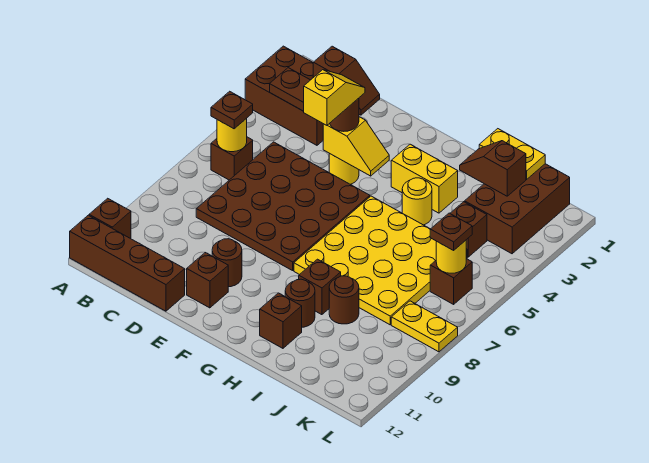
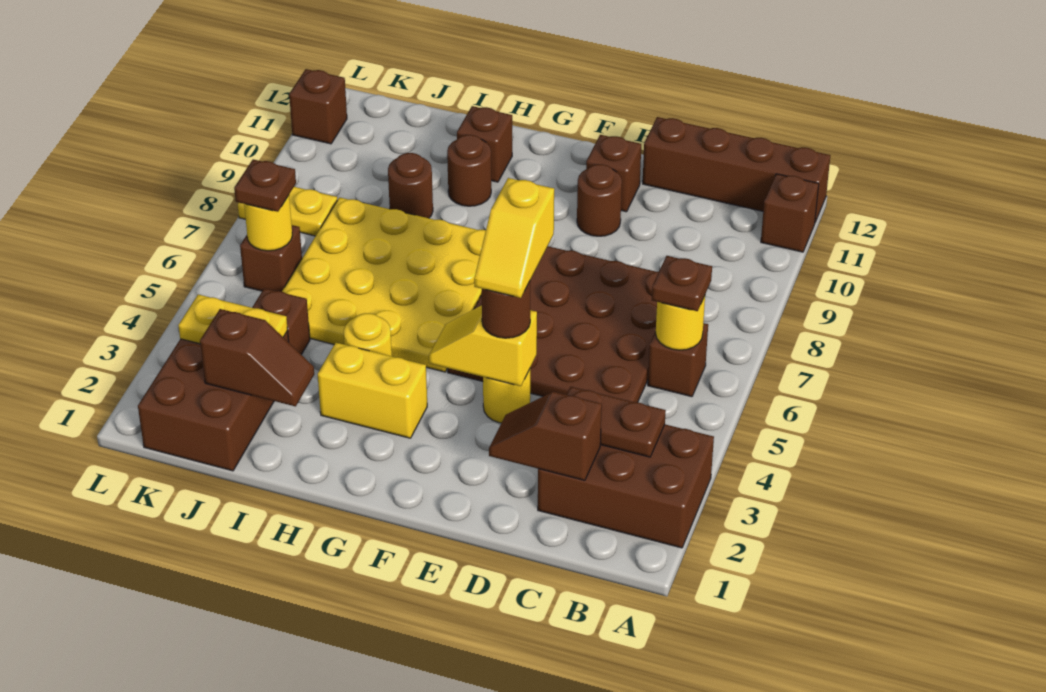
brown 1x1 brick [299,259,341,315] -> brown 1x1 brick moved to [289,69,347,144]
yellow 1x2 plate [479,129,545,179] -> yellow 1x2 plate moved to [178,294,288,344]

